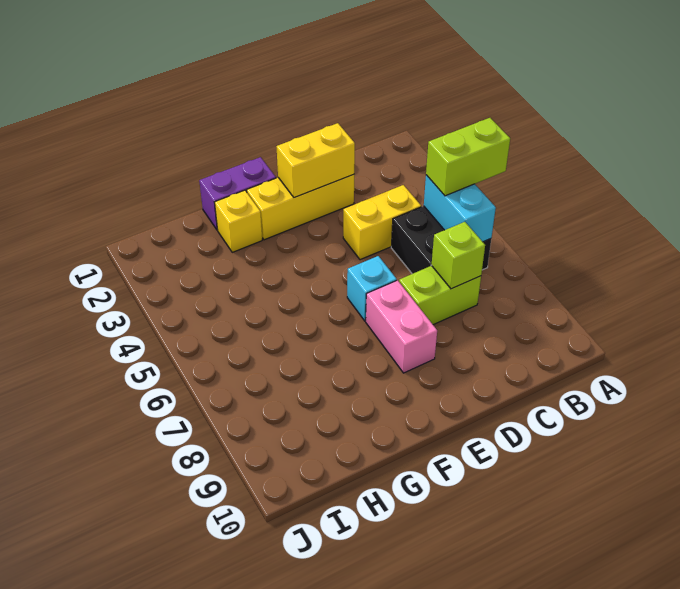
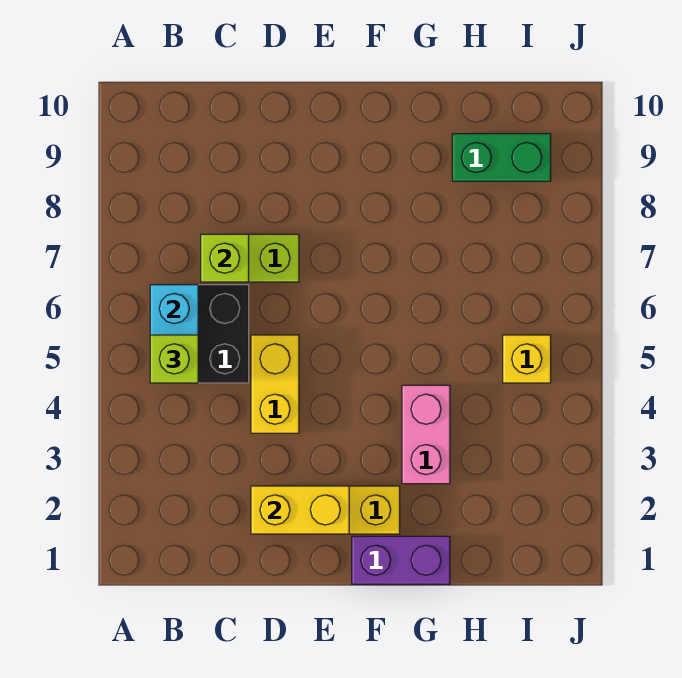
lime 1x2 brick [426,118,510,196] -> lime 1x1 brick [150,335,198,383]
yellow 1x2 brick [343,185,421,260] -> yellow 1x2 brick turned to [251,335,299,433]
cyan 1x1 brick [347,256,397,321] -> none
pink 1x2 brick [366,280,437,373] -> pink 1x2 brick moved to [402,385,450,484]
yellow 1x1 brick [215,190,262,252] -> yellow 1x1 brick moved to [503,335,551,383]
none -> green 1x2 brick [452,134,551,181]

